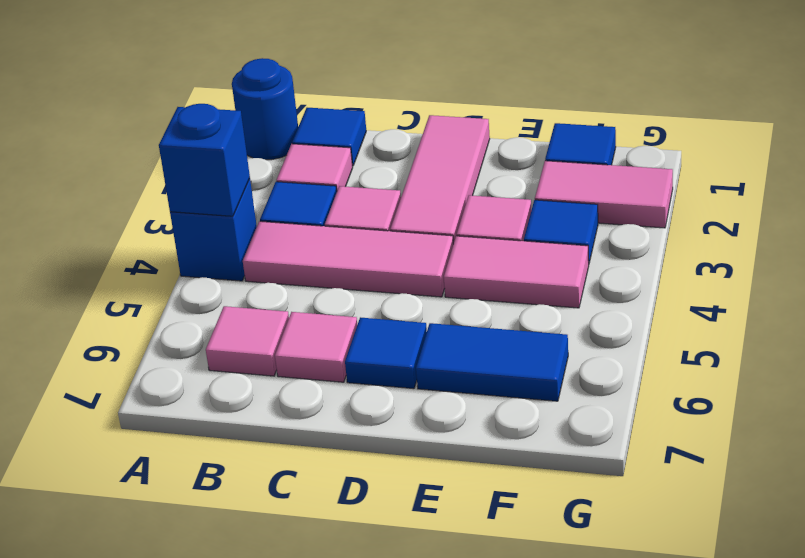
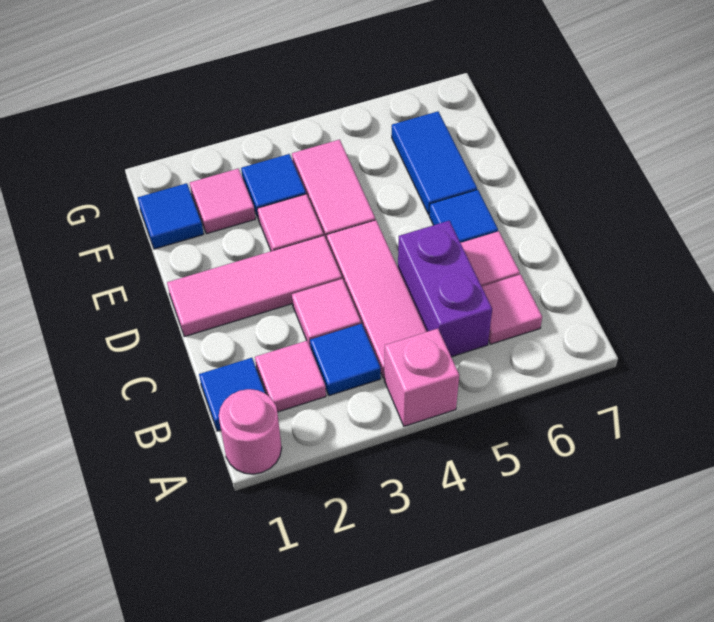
blue 1x1 round brick [232,58,298,160] -> pink 1x1 round brick [219,389,282,474]
blue 1x1 brick [170,179,257,281] -> pink 1x1 brick [384,329,459,426]
blue 1x1 brick [159,104,250,216] -> none
none -> purple 1x2 brick [398,221,492,357]
pink 1x2 tile [535,161,673,228] -> pink 1x1 tile [190,169,255,234]

